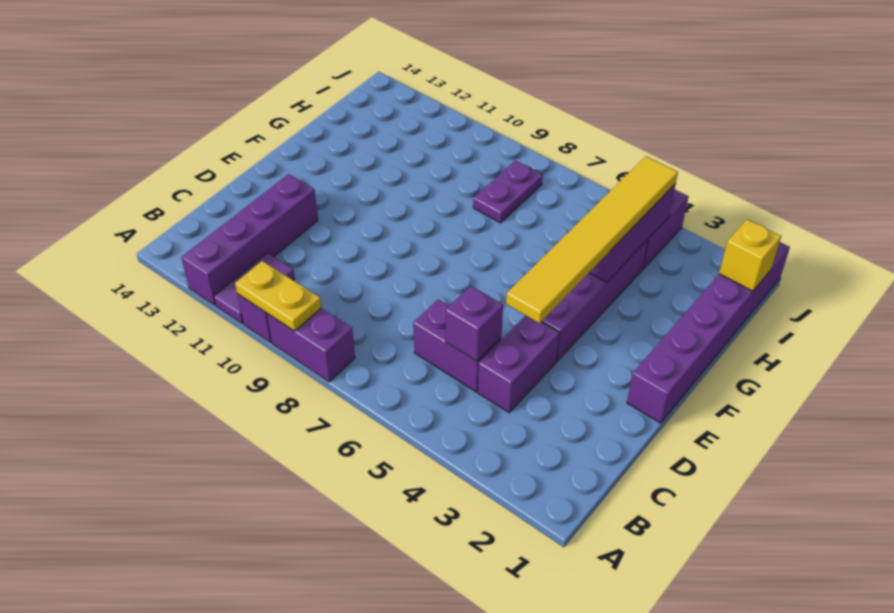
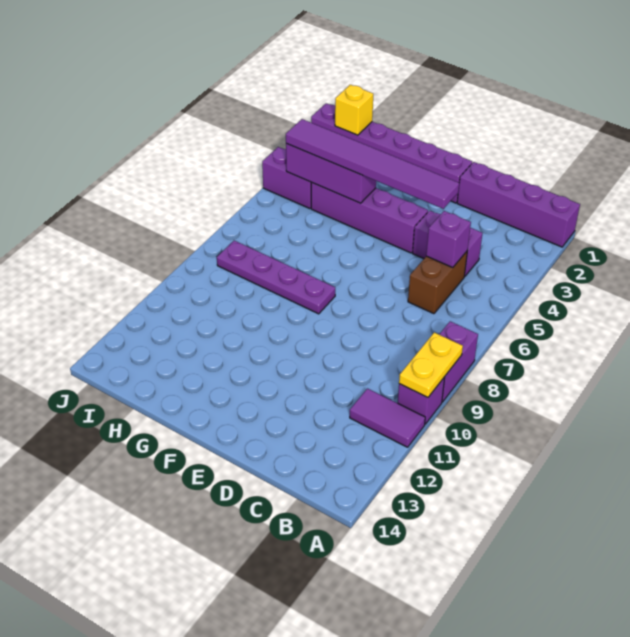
purple 1x4 brick [181,174,318,305] -> purple 1x4 brick moved to [457,162,580,247]
purple 1x2 brick [413,300,501,392] -> brown 1x2 brick [408,252,467,314]
yellow 1x6 tile [506,156,678,323] -> purple 1x6 tile [286,119,459,209]
purple 1x2 plate [473,161,543,223] -> purple 1x4 plate [217,241,335,314]

